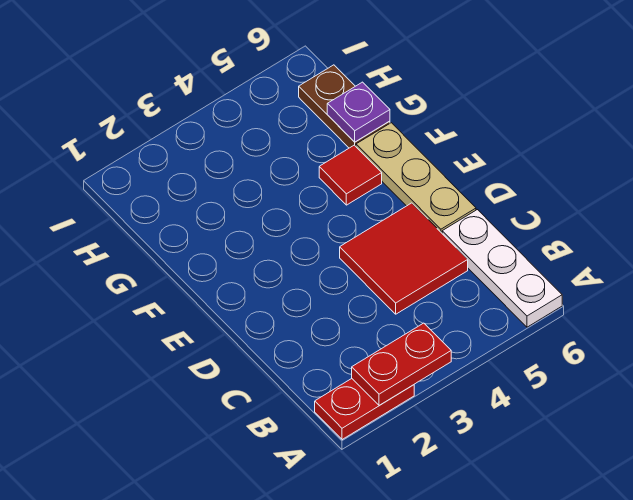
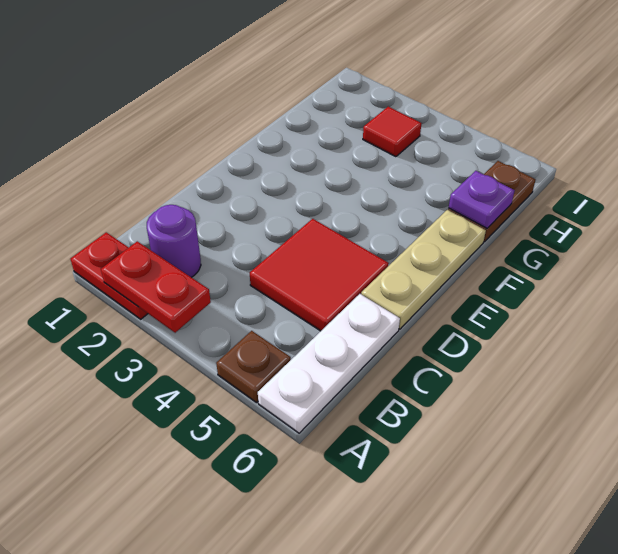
none -> brown 1x1 plate [216,331,291,403]
none -> purple 1x1 round brick [147,205,201,277]
red 1x1 tile [319,145,382,205] -> red 1x1 tile moved to [363,107,421,157]

